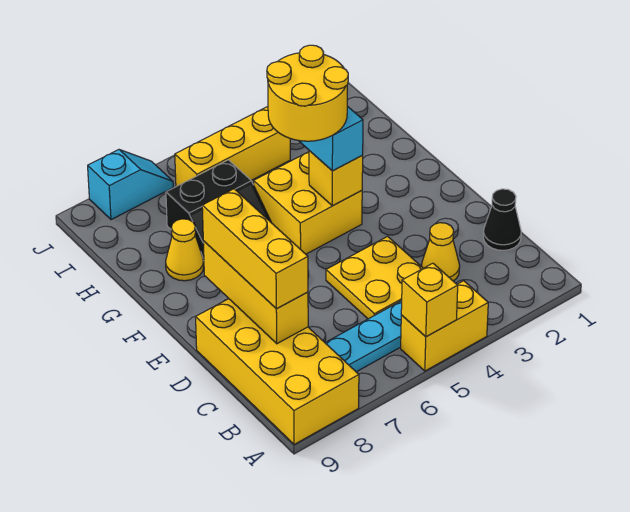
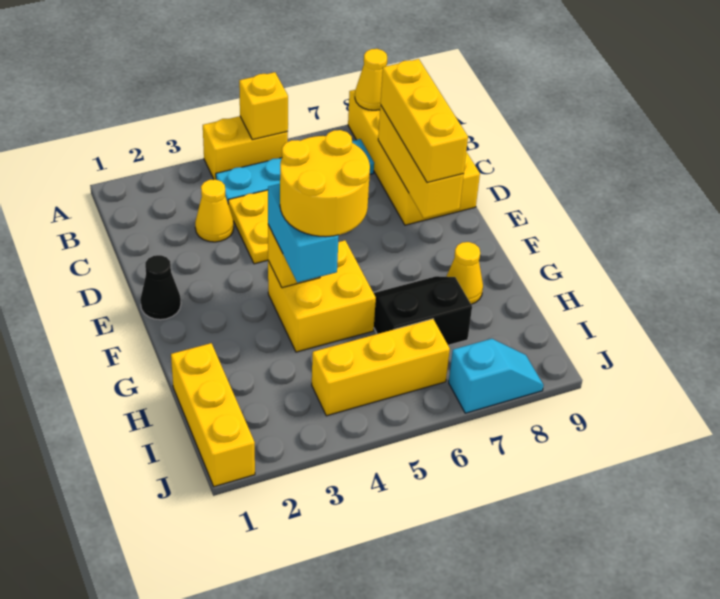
none -> yellow 1x1 cone [355,49,387,110]
black 1x1 cone [483,189,521,250] -> black 1x1 cone moved to [140,255,181,320]
none -> yellow 1x3 brick [171,343,255,487]
cyan 1x2 slope [88,150,173,220] -> cyan 1x2 slope turned to [449,339,544,413]

